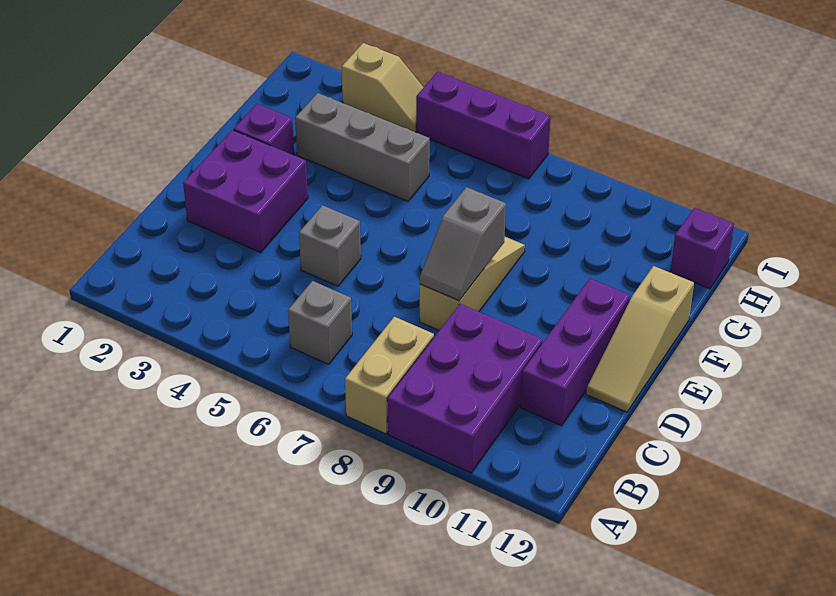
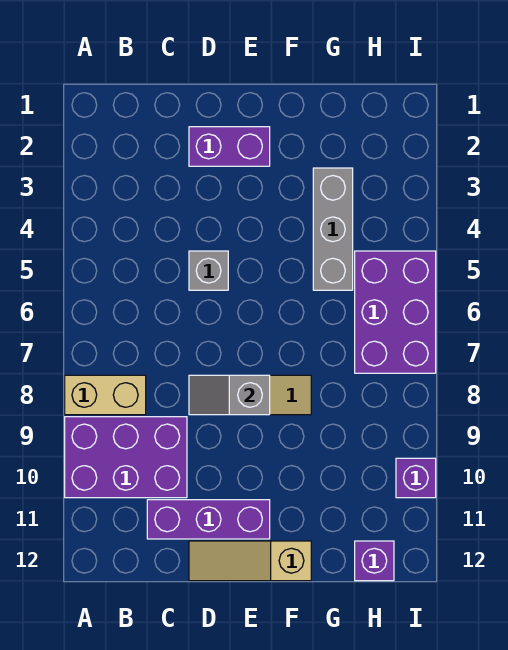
grey 1x1 brick [288,281,352,364] -> none
purple 2x2 brick [183,130,308,252] -> purple 1x2 brick [189,127,270,166]
purple 1x1 brick [234,104,294,155] -> purple 1x1 brick moved to [396,458,436,498]
tan 1x2 slope [342,43,424,132] -> none
purple 1x3 brick [416,72,551,179] -> purple 2x3 brick [355,251,436,373]

